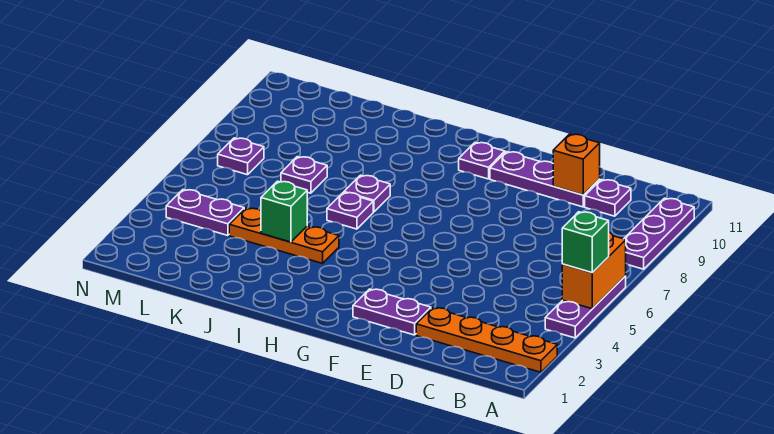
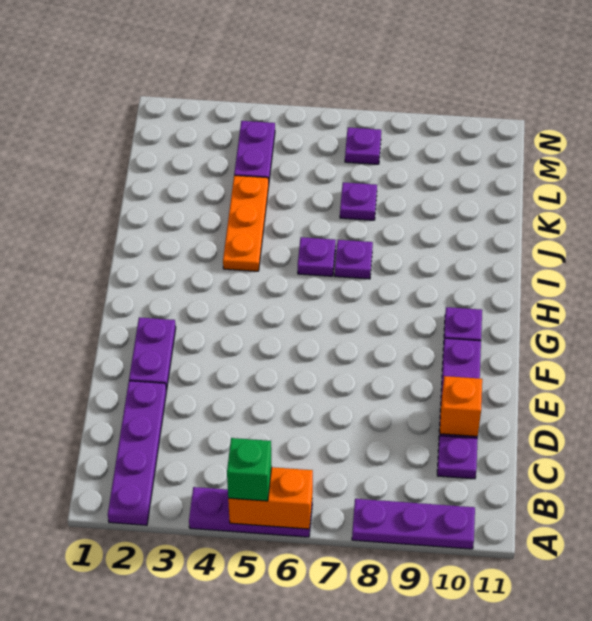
orange 1x4 plate [416,308,557,372] -> purple 1x4 plate [108,381,167,525]
green 1x1 brick [261,181,307,242] -> none

